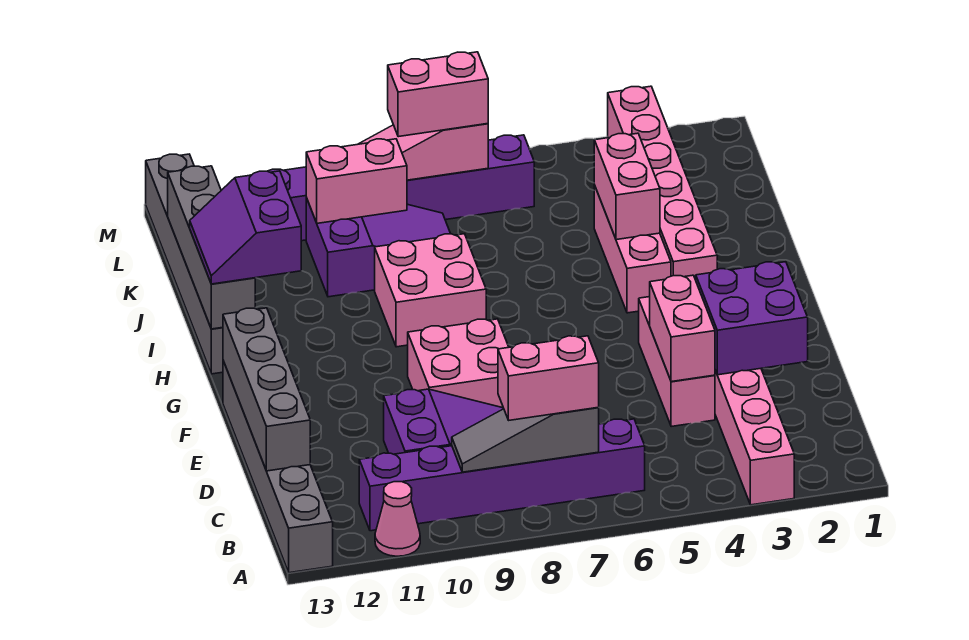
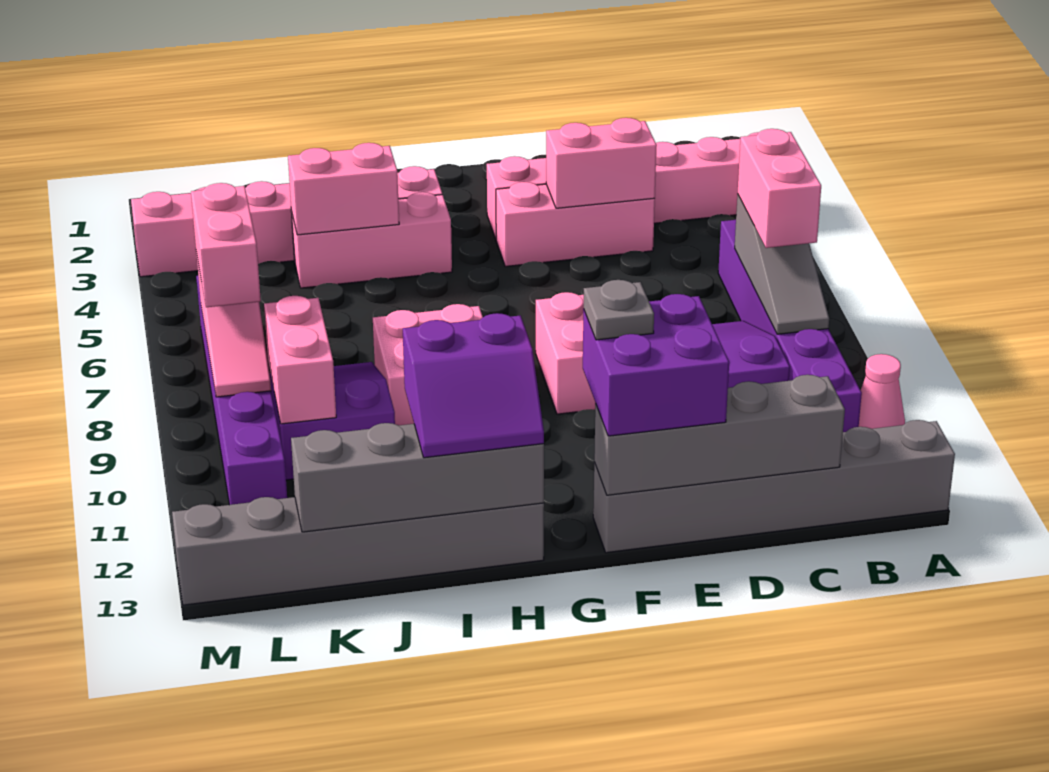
purple 2x2 brick [696,262,808,375] -> purple 2x2 brick moved to [583,294,729,436]
none -> grey 1x1 plate [584,280,654,340]

